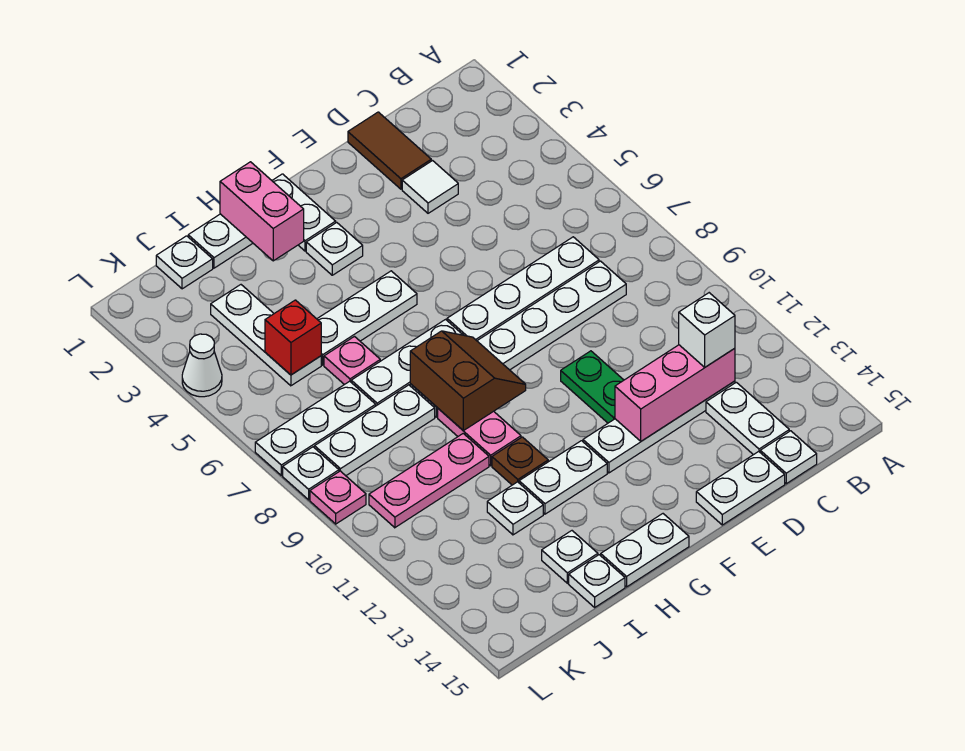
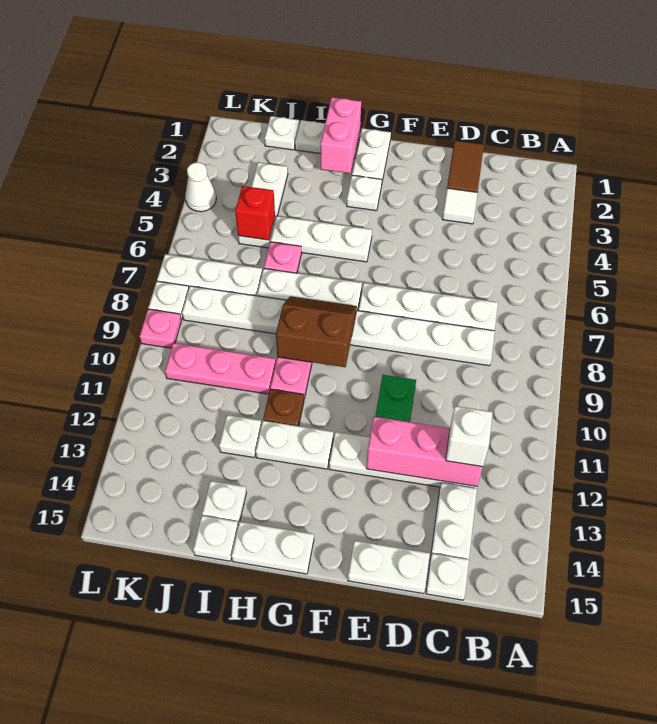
brown 2x2 slope [410,331,526,431] -> brown 2x2 slope turned to [276,296,357,367]

